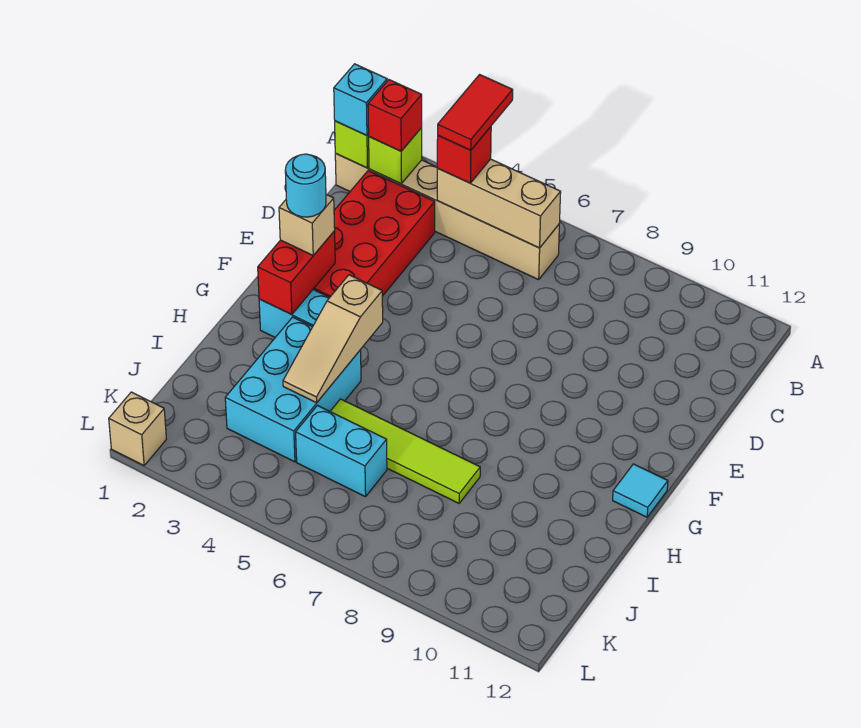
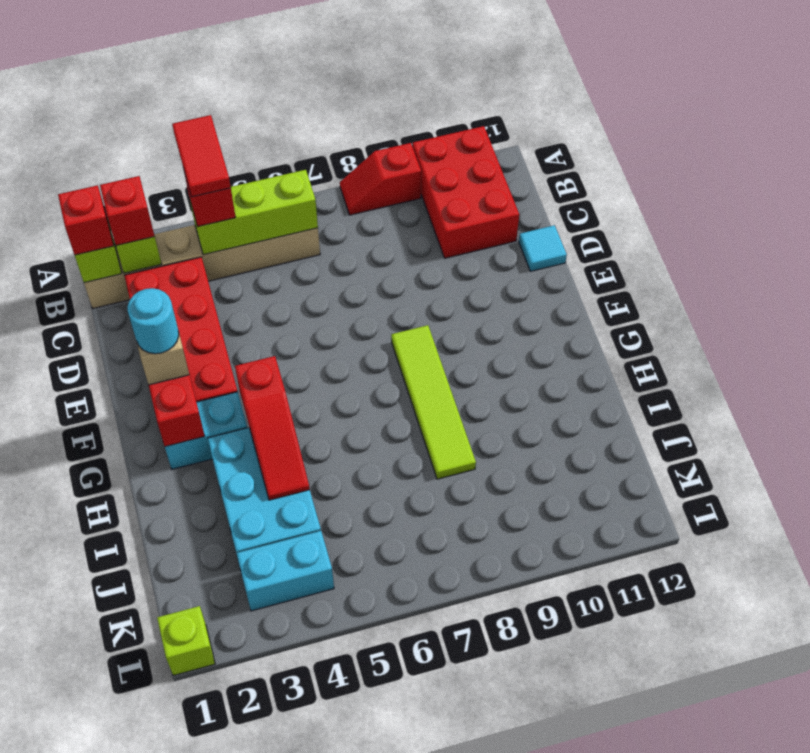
none -> red 1x2 slope [340,143,421,215]
none -> red 2x3 brick [413,126,519,258]
cyan 1x1 brick [334,64,387,135] -> red 1x1 brick [58,185,114,255]
tan 1x3 brick [437,159,561,248] -> lime 1x3 brick [190,170,318,255]
tan 1x3 slope [283,275,383,403] -> red 1x3 slope [235,356,310,500]
cyan 1x1 tile [613,464,668,517] -> cyan 1x1 tile moved to [519,225,567,271]
lime 1x4 tile [330,399,480,503] -> lime 1x4 tile turned to [391,325,476,479]
cyan 1x2 brick [296,406,387,497] -> cyan 1x2 brick moved to [236,531,334,611]
tan 1x1 brick [109,392,166,465] -> lime 1x1 brick [157,606,215,676]

